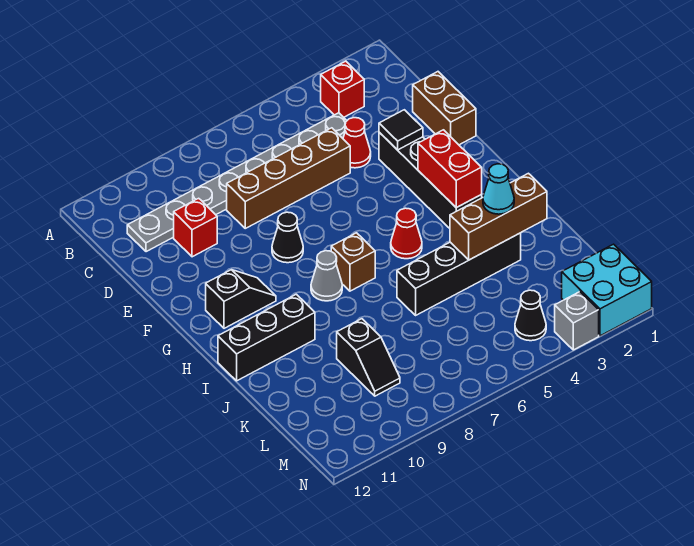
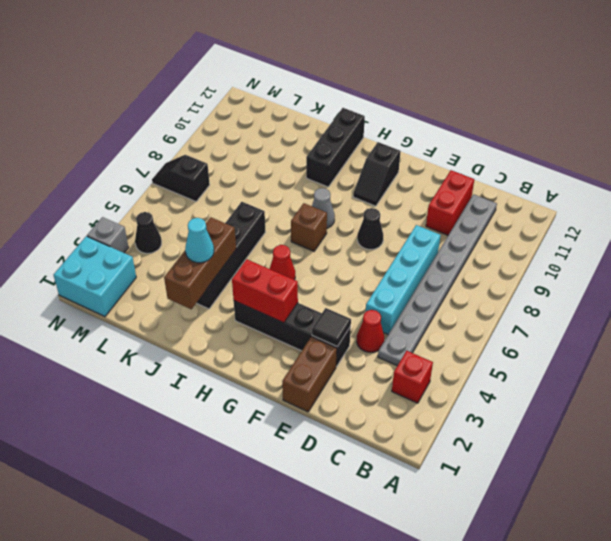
brown 1x2 brick [413,72,476,145] -> brown 1x2 brick turned to [282,337,337,412]
brown 1x4 brick [227,128,350,228] -> cyan 1x4 brick [366,225,440,334]
red 1x1 brick [174,198,217,257] -> red 1x2 brick [426,170,474,235]
black 1x2 slope [337,319,400,396] -> black 1x2 slope moved to [152,155,210,201]

